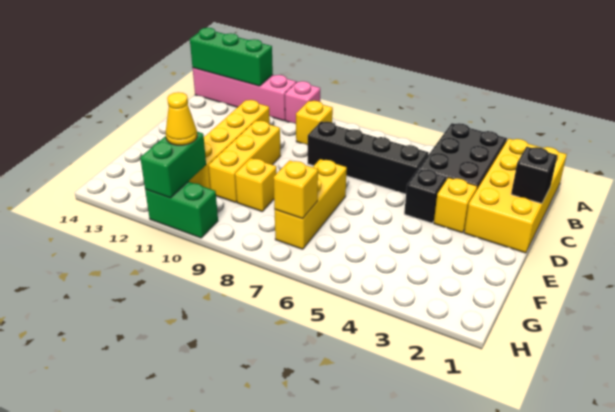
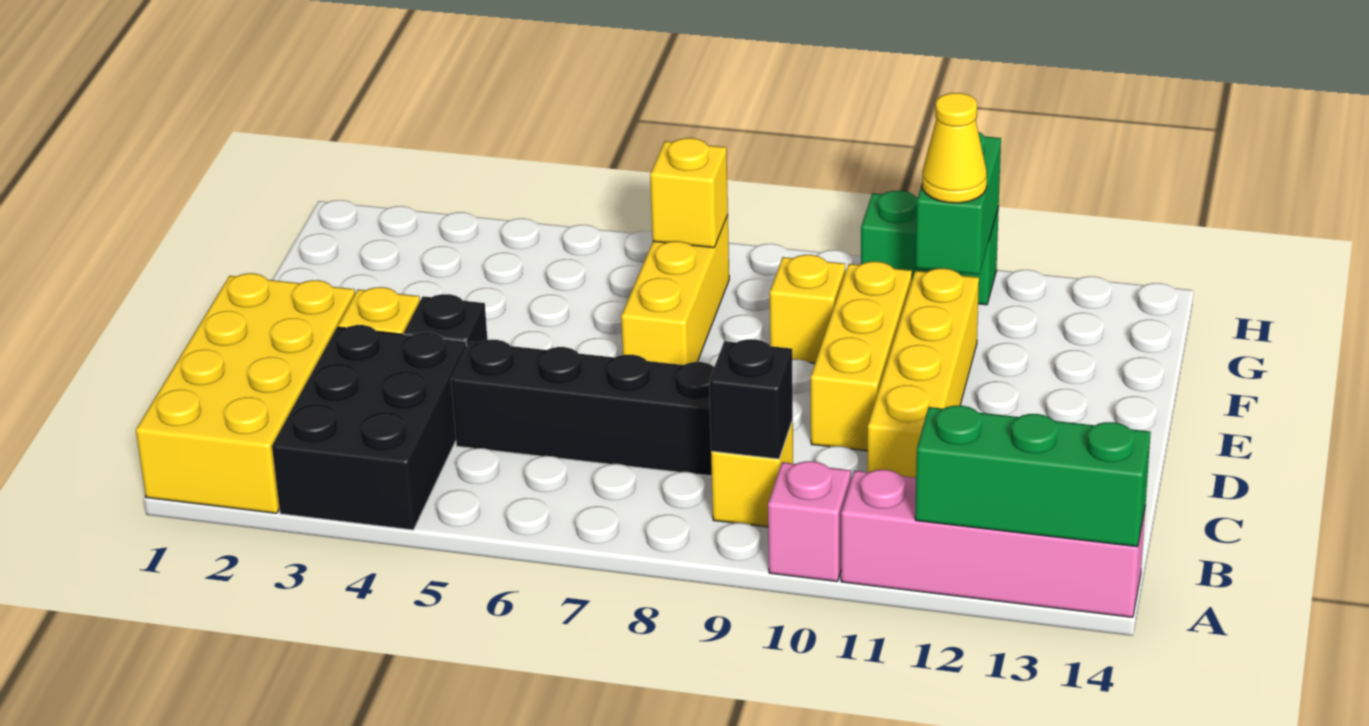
black 1x1 brick [511,147,558,203] -> black 1x1 brick moved to [709,339,793,459]

